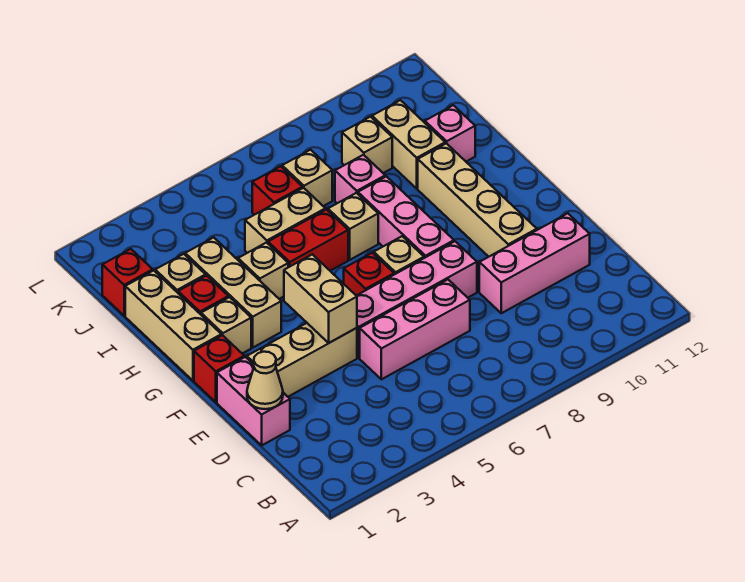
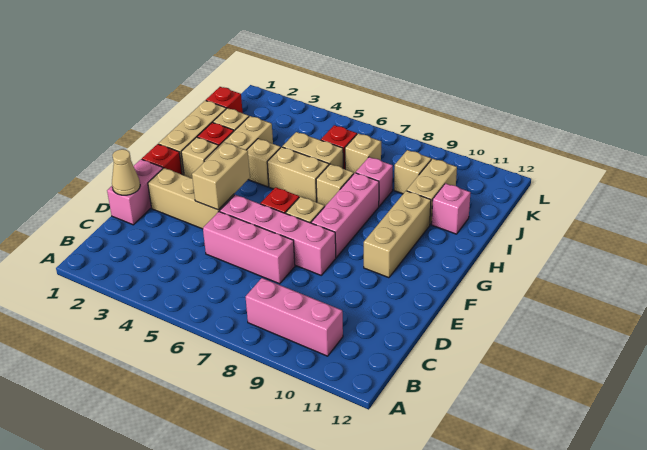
pink 1x3 brick [479,213,590,313] -> pink 1x3 brick moved to [246,278,343,356]
tan 1x4 brick [418,143,537,257] -> tan 1x3 brick [364,191,431,278]
red 1x2 brick [268,210,348,271] -> tan 1x2 brick [267,147,329,202]

